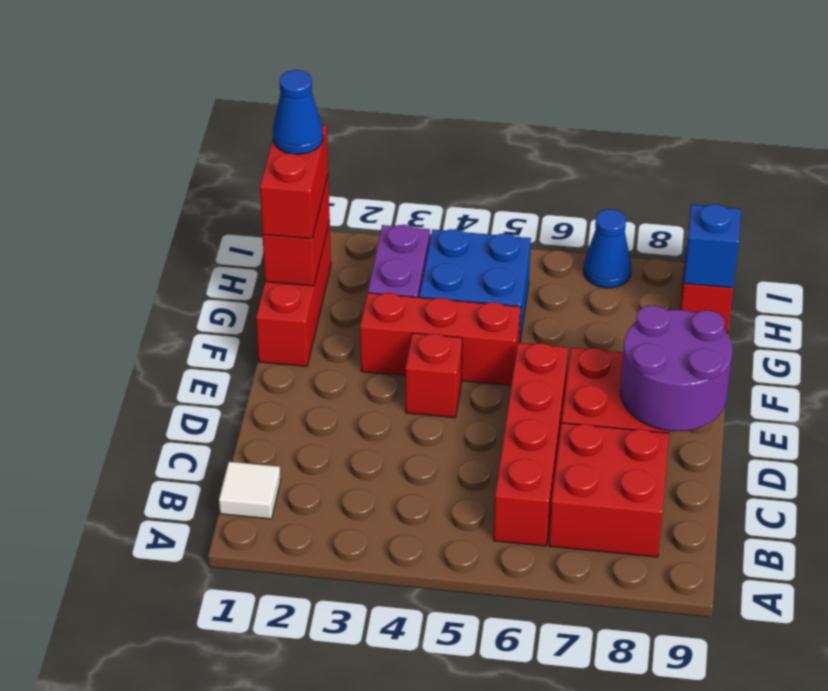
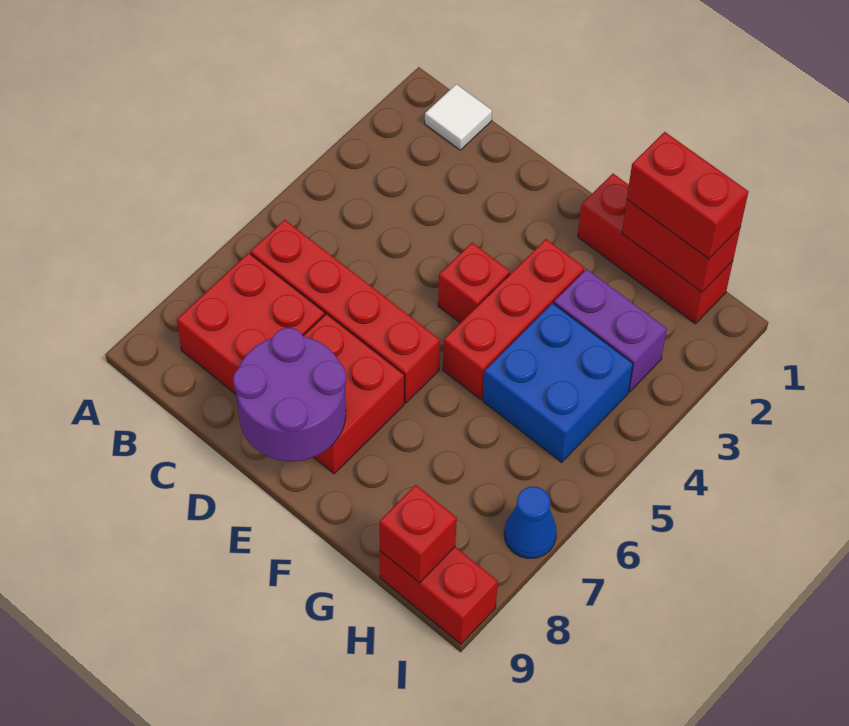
blue 1x1 cone [273,70,323,154] -> none
blue 1x1 brick [684,204,741,288] -> red 1x1 brick [379,485,457,583]

